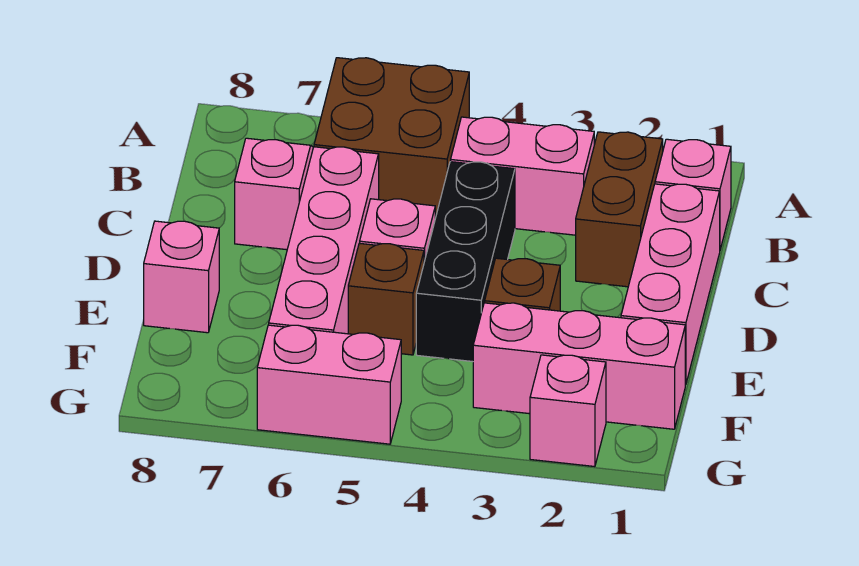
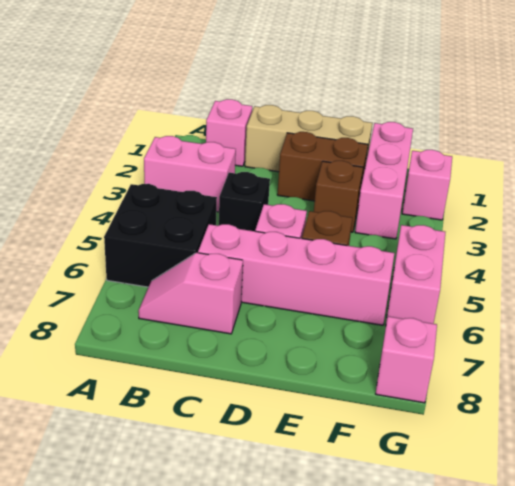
brown 2x2 brick [314,58,469,218] -> black 2x2 brick [104,184,217,287]
brown 1x2 brick [576,132,663,287] -> brown 1x2 brick moved to [277,132,368,201]
pink 1x2 brick [451,117,594,235] -> pink 1x2 brick turned to [144,136,236,212]
pink 1x3 brick [621,184,720,385] -> tan 1x3 brick [245,105,372,172]
black 1x3 brick [416,162,515,362] -> black 1x1 brick [219,172,270,231]
pink 1x1 brick [144,221,219,333] -> pink 1x1 brick moved to [376,316,437,403]

